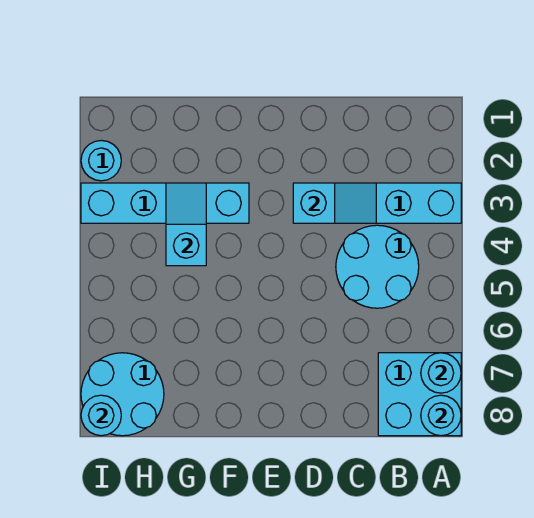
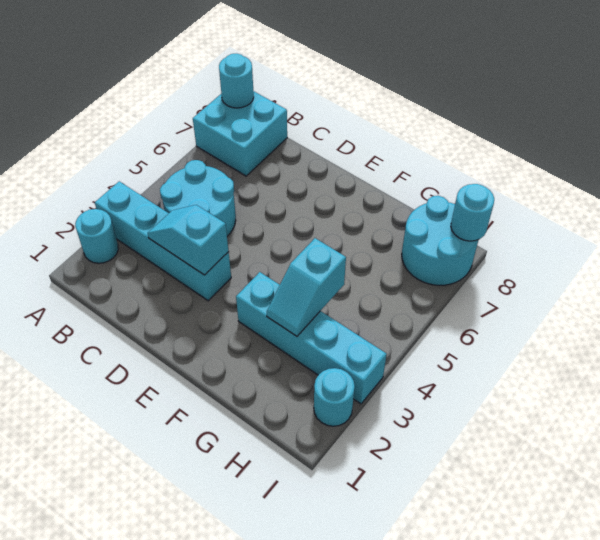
cyan 1x1 round brick [421,353,461,393] -> cyan 1x1 round brick moved to [75,209,118,263]

